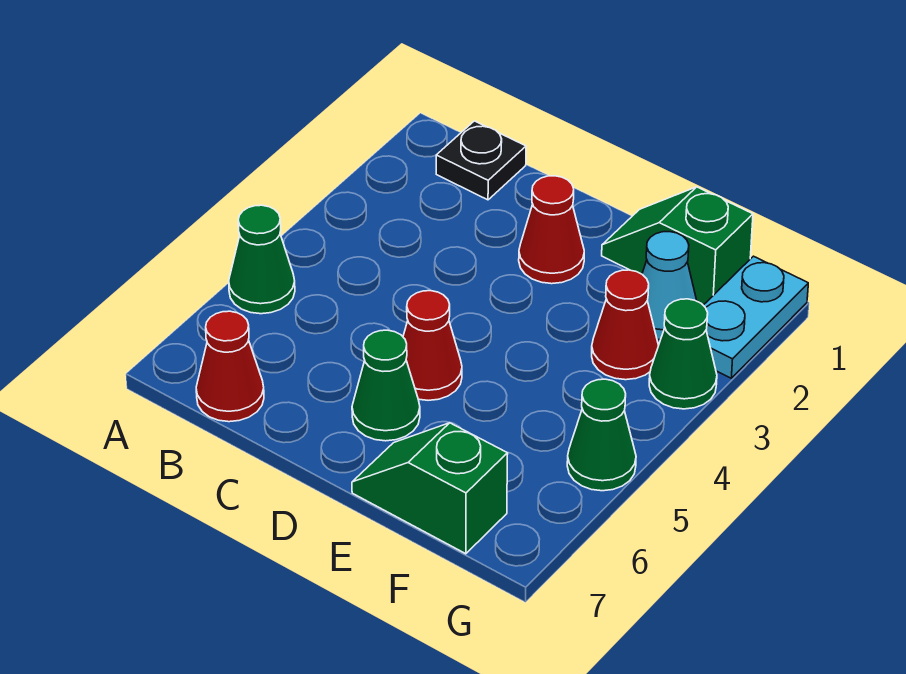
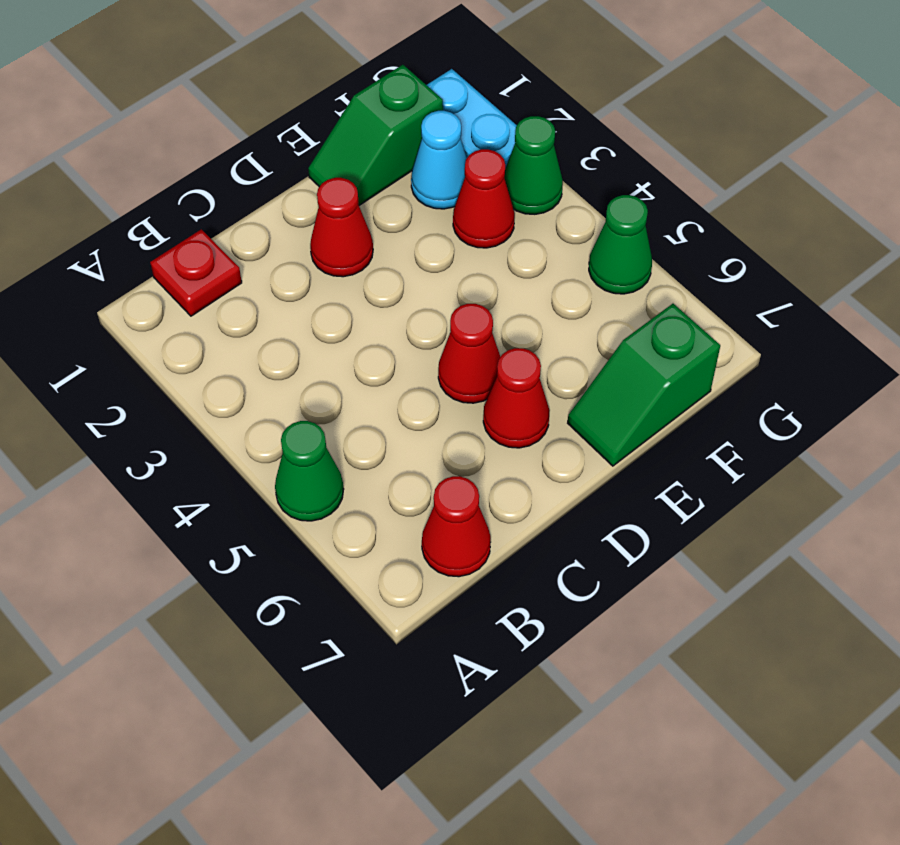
black 1x1 plate [436,121,526,200] -> red 1x1 plate [150,229,242,316]
green 1x1 cone [352,330,420,441] -> red 1x1 cone [483,348,550,448]

